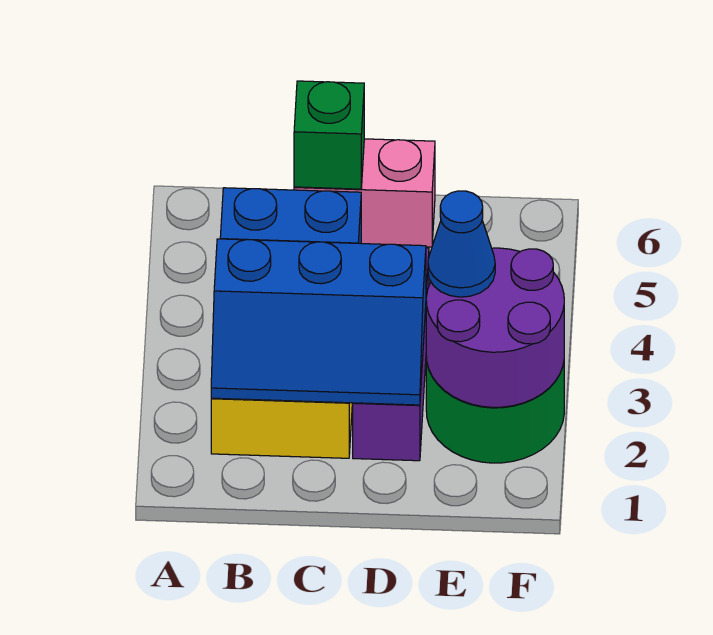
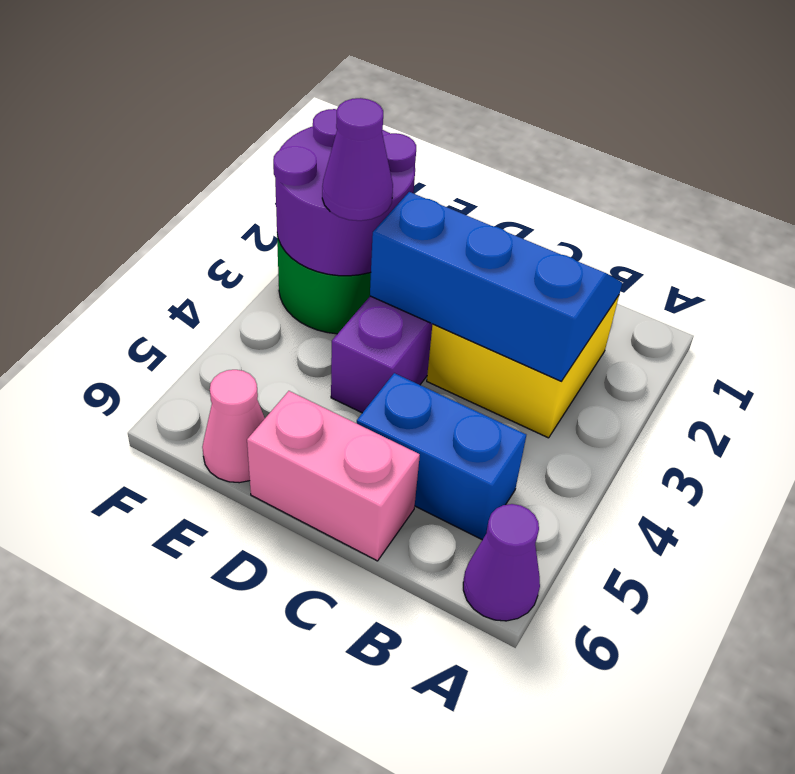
none -> purple 1x1 cone [463,504,540,621]
green 1x1 brick [294,81,364,189] -> none
blue 1x1 cone [428,191,495,297] -> purple 1x1 cone [322,98,393,221]
none -> pink 1x1 cone [202,370,265,483]

